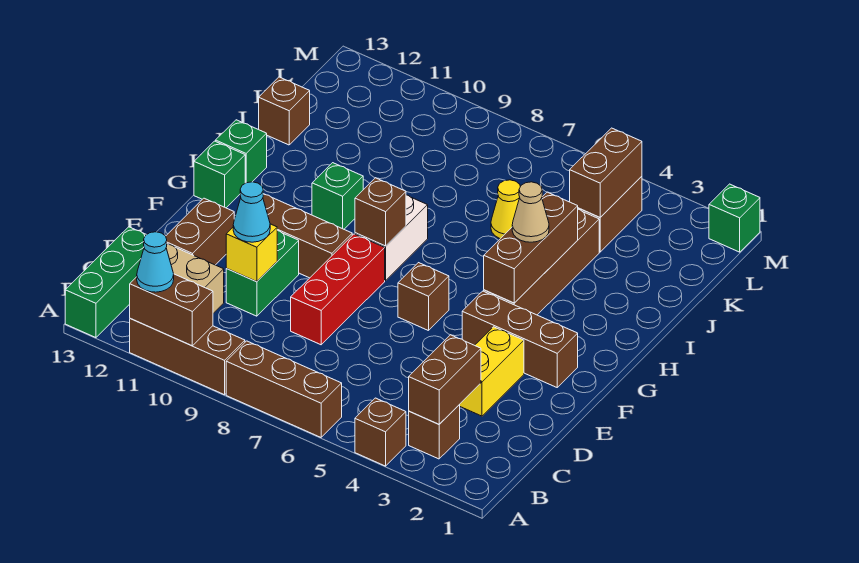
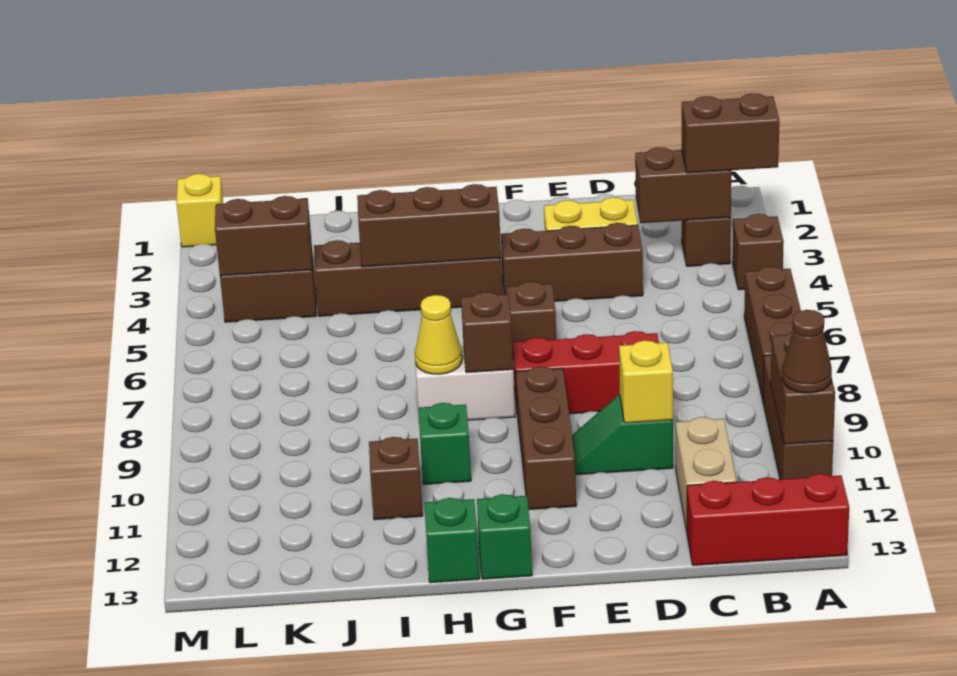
cyan 1x1 cone [137,232,174,292] -> brown 1x1 cone [782,310,832,393]
green 1x3 brick [65,227,146,338] -> red 1x3 brick [687,474,849,565]
green 1x2 brick [226,231,299,316] -> green 1x2 slope [572,395,673,475]
cyan 1x1 cone [233,182,270,242] -> none
brown 1x2 brick [166,198,234,265] -> brown 1x2 brick moved to [682,93,779,173]
brown 1x3 brick [462,291,578,387] -> brown 1x3 brick turned to [501,223,643,301]
tan 1x1 cone [512,182,549,242] -> none
yellow 1x1 cone [491,180,520,239] -> yellow 1x1 cone moved to [415,295,462,374]
brown 1x1 brick [259,77,310,145] -> brown 1x1 brick moved to [369,437,423,520]
green 1x1 brick [709,184,760,252] -> yellow 1x1 brick [176,174,223,247]

